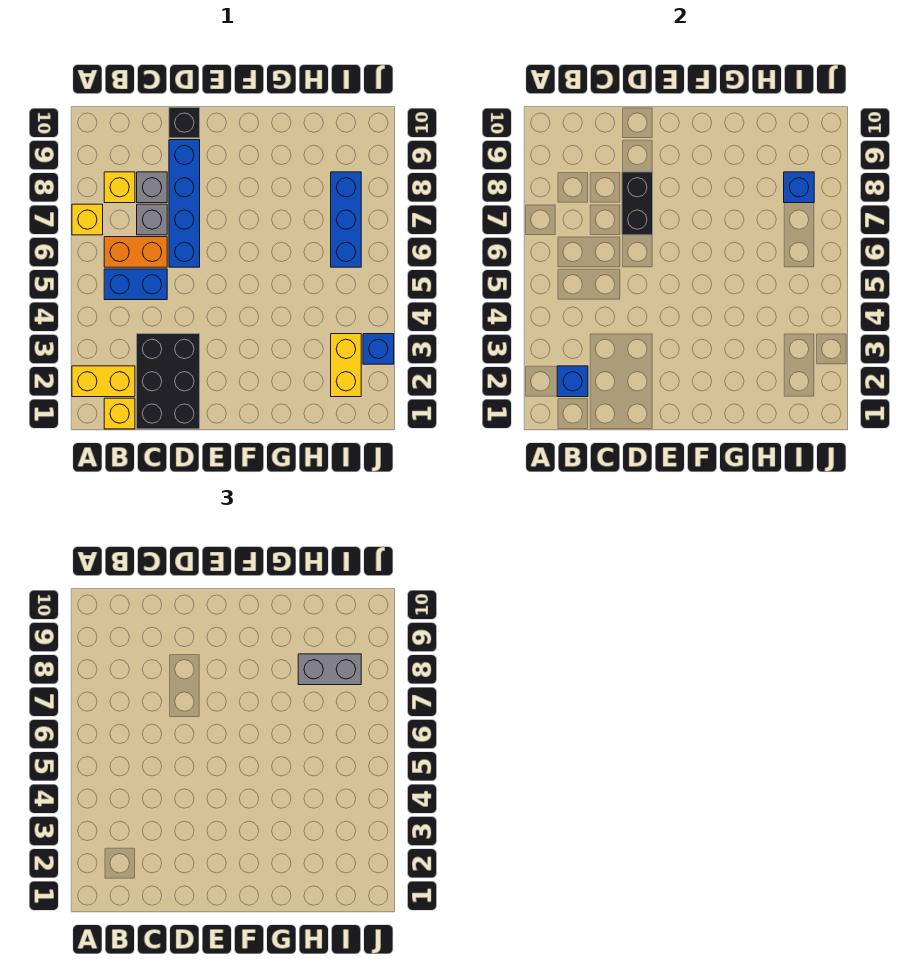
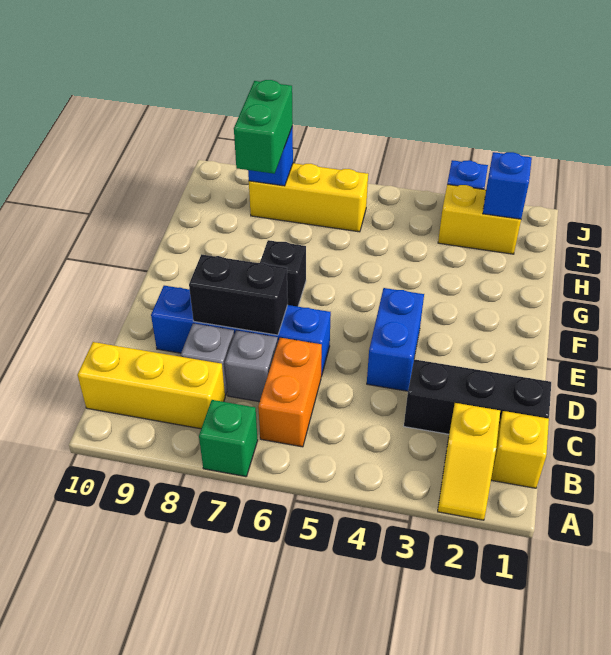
yellow 1x2 brick [72,366,135,397] -> yellow 1x2 slope [438,403,500,520]
yellow 1x1 brick [72,204,103,235] -> green 1x1 brick [199,400,258,477]
blue 1x1 brick [557,366,588,397] -> blue 1x1 brick moved to [483,152,532,219]
blue 1x2 brick [104,269,167,300] -> blue 1x2 brick moved to [367,288,424,391]
yellow 1x1 brick [104,172,135,203] -> yellow 1x3 brick [78,342,225,429]
black 2x3 brick [137,334,200,429] -> black 1x3 brick [404,359,551,434]
black 1x1 brick [169,107,200,138] -> black 1x1 brick moved to [260,240,306,307]
grey 1x2 brick [298,654,361,685] -> green 1x2 brick [234,80,293,174]
blue 1x3 brick [331,172,361,267] -> yellow 1x3 brick [249,163,368,232]

